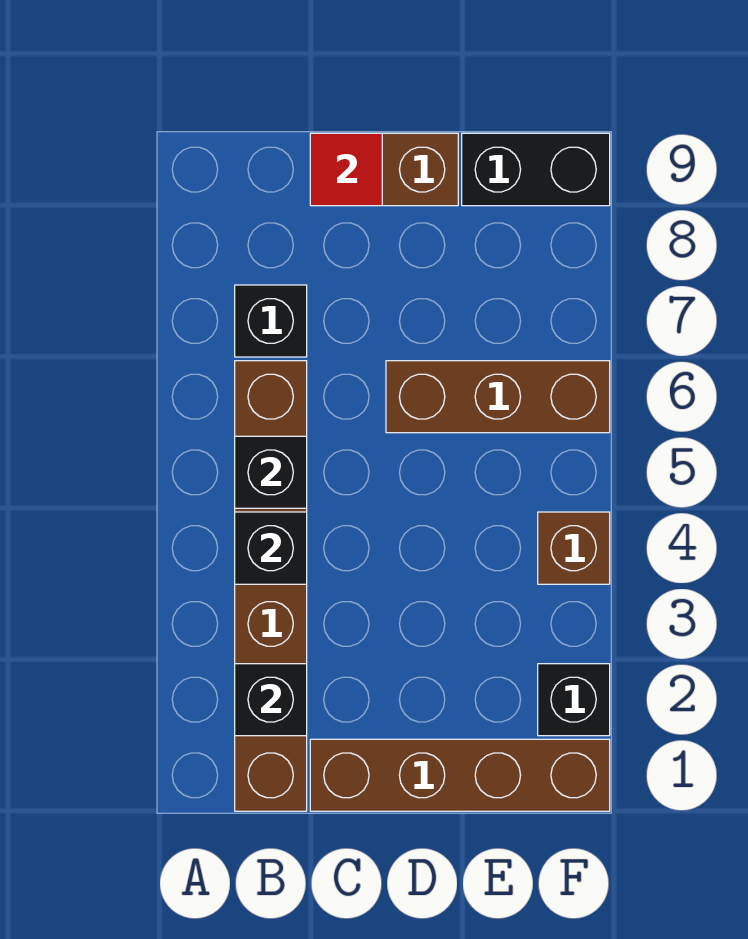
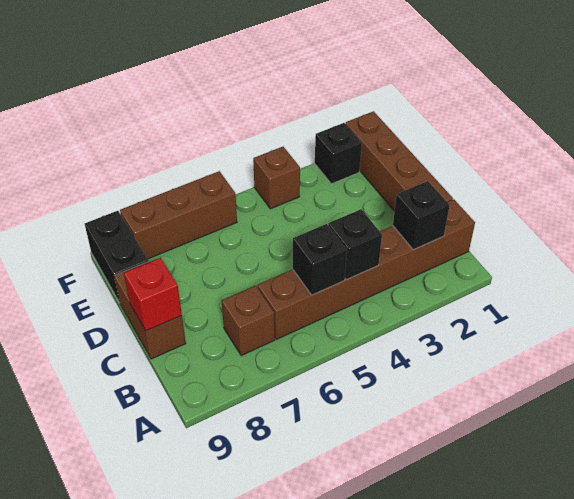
black 1x1 brick [235,285,307,357] -> brown 1x1 brick [222,285,275,356]
red 1x1 tile [310,133,382,206] -> red 1x1 brick [124,258,182,331]
brown 1x3 brick [386,361,610,433] -> brown 1x3 brick turned to [120,171,237,259]

